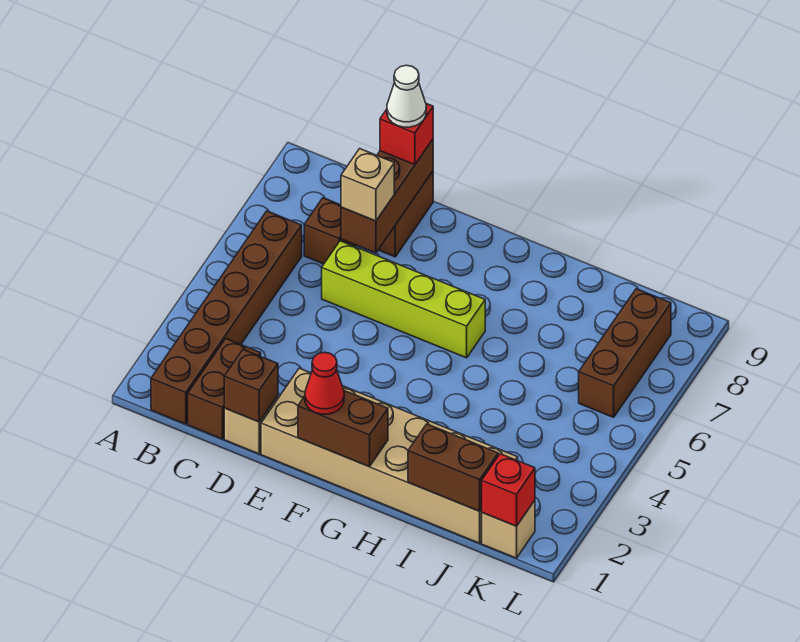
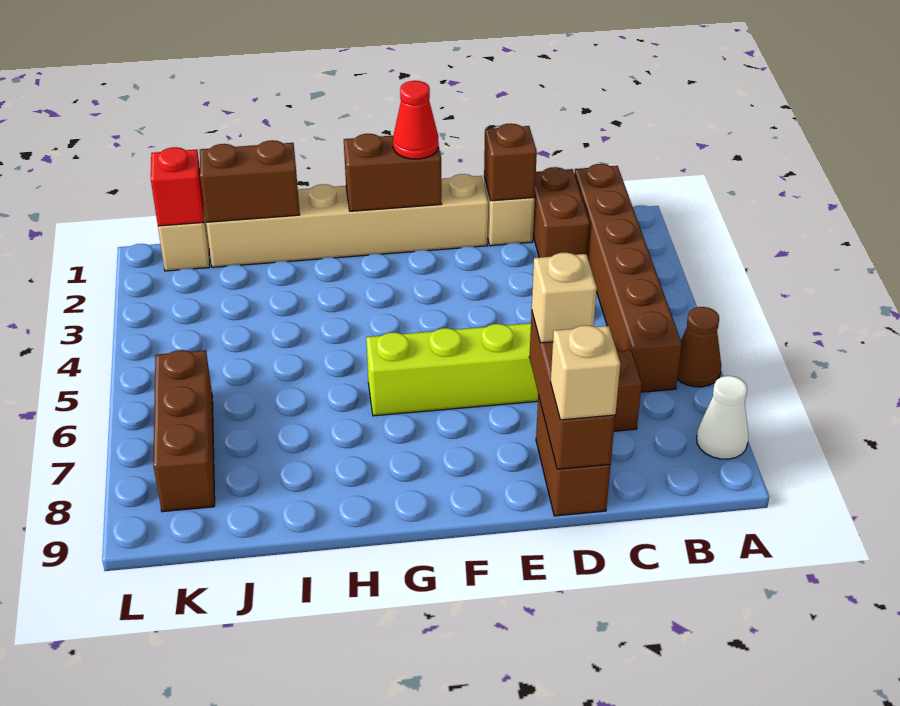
none -> brown 1x1 cone [677,307,721,387]
red 1x1 brick [380,104,433,165] -> tan 1x1 brick [551,325,620,420]
white 1x1 cone [387,65,426,127] -> white 1x1 cone moved to [697,376,749,459]
tan 2x6 brick [261,368,518,543] -> tan 1x6 brick [206,174,488,267]

